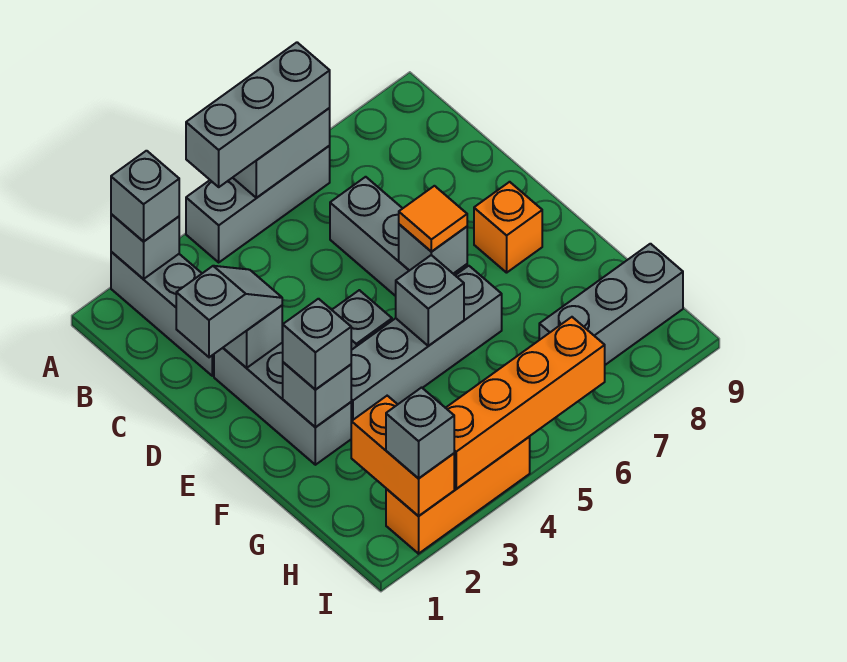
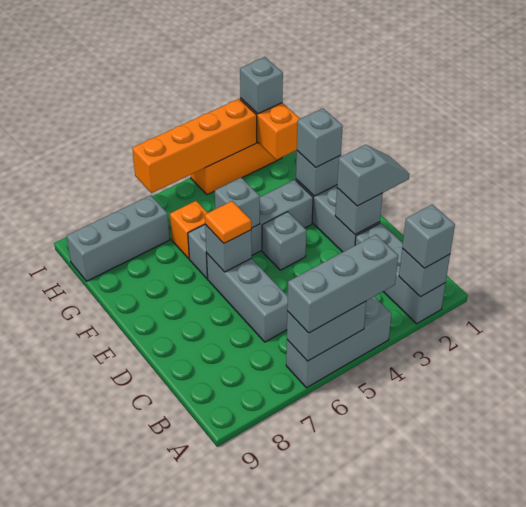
grey 1x2 slope [176,266,282,357] -> grey 1x2 slope turned to [337,145,409,206]
orange 1x1 brick [474,182,542,273] -> orange 1x1 brick moved to [170,201,208,259]

